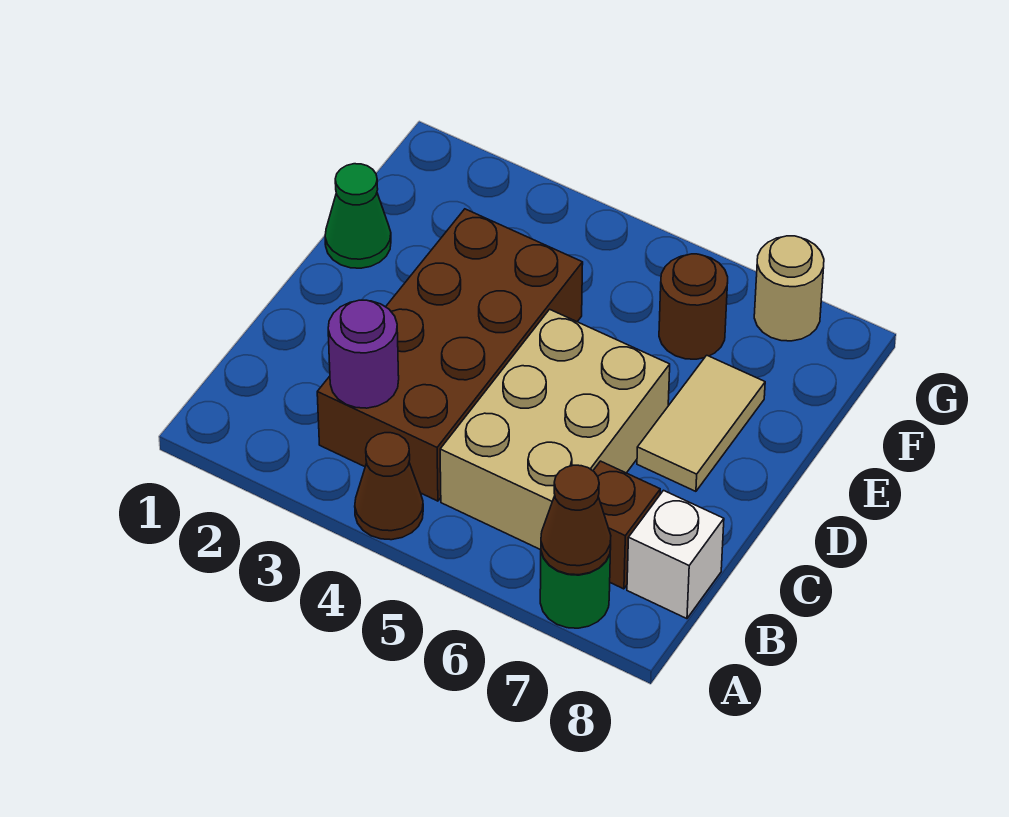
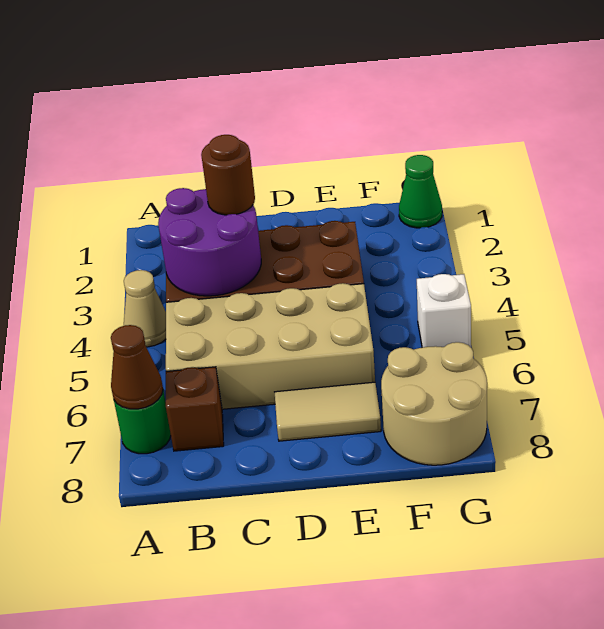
brown 1x1 cone [355,433,423,540] -> tan 1x1 cone [124,270,166,347]
purple 1x1 round brick [328,300,399,408] -> purple 2x2 round brick [158,188,261,296]
tan 2x3 brick [440,309,670,550] -> tan 2x4 brick [166,283,375,409]
white 1x1 brick [627,490,724,619] -> white 1x1 brick moved to [417,274,471,348]
green 1x1 cone [325,164,391,268] -> green 1x1 cone moved to [399,155,442,228]
brown 1x1 round brick [659,254,728,359] -> brown 1x1 round brick moved to [201,135,255,215]
tan 1x1 round brick [754,236,824,341] -> tan 2x2 round brick [381,342,487,465]

